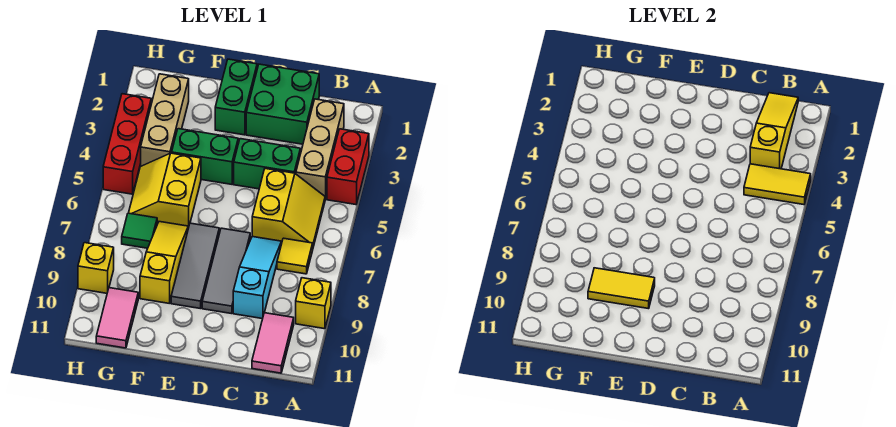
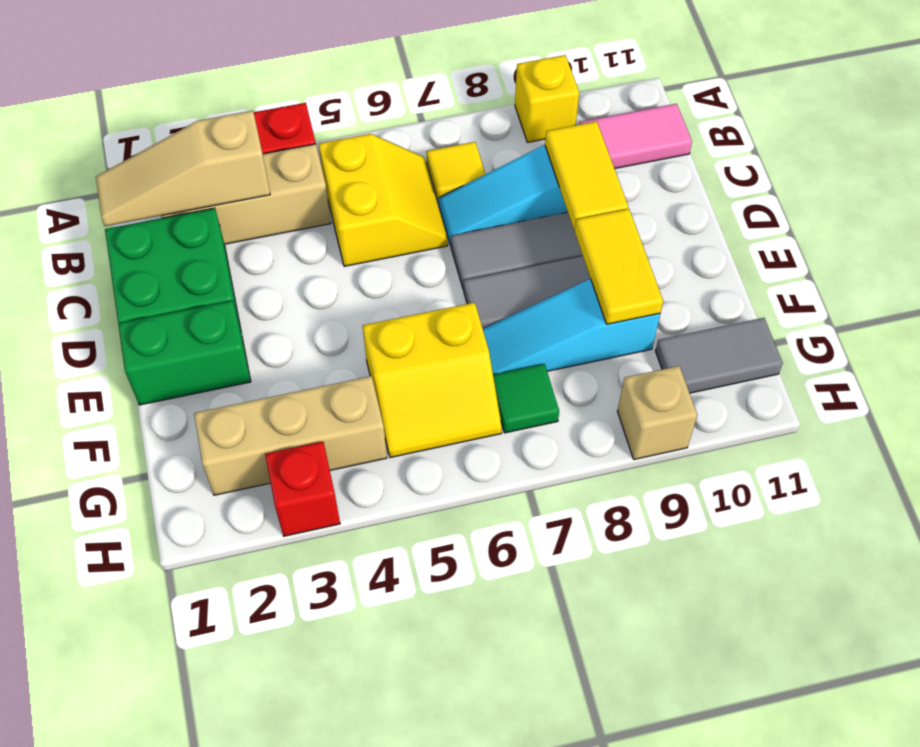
yellow 1x2 tile [744,164,811,205] -> yellow 1x2 tile moved to [545,121,628,230]
yellow 1x3 slope [750,93,798,169] -> tan 1x3 slope [96,111,270,226]
yellow 2x2 slope [252,169,325,247] -> yellow 2x2 slope turned to [319,134,448,266]
green 1x2 brick [234,139,300,189] -> none
green 1x2 brick [172,129,238,184] -> none
yellow 1x3 slope [140,222,188,304] -> cyan 1x3 slope [483,279,660,374]
pink 1x2 tile [96,288,138,348] -> grey 1x2 tile [656,318,783,393]
red 1x3 brick [103,94,151,194] -> red 1x1 brick [265,442,340,536]
yellow 1x1 brick [78,243,114,293] -> tan 1x1 brick [617,366,697,459]

